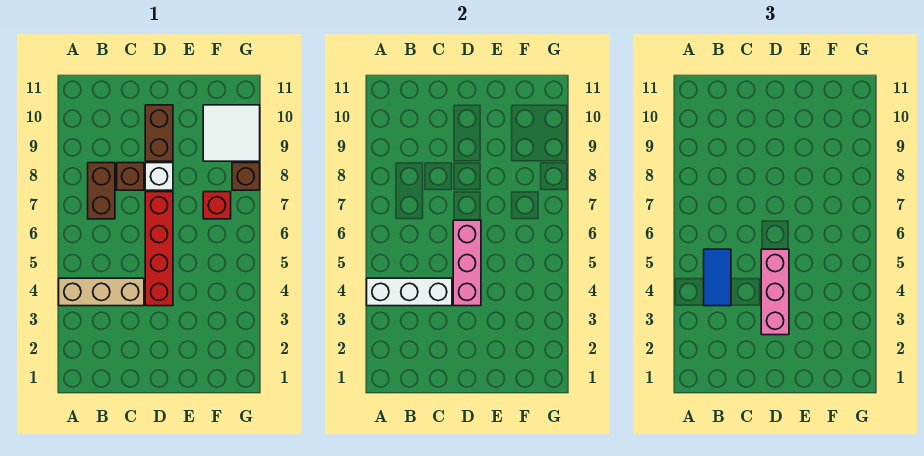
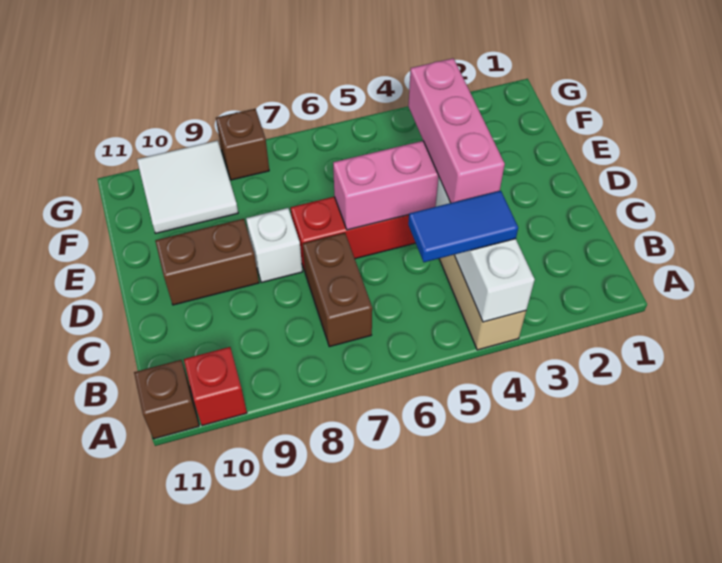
brown 1x2 brick [88,163,115,219] -> brown 1x2 brick turned to [303,233,372,347]
brown 1x1 brick [117,163,144,190] -> brown 1x1 brick moved to [134,360,199,439]
pink 1x3 brick [761,249,789,335] -> pink 1x3 brick turned to [408,58,505,203]
red 1x1 brick [203,192,231,219] -> red 1x1 brick moved to [184,347,247,426]

